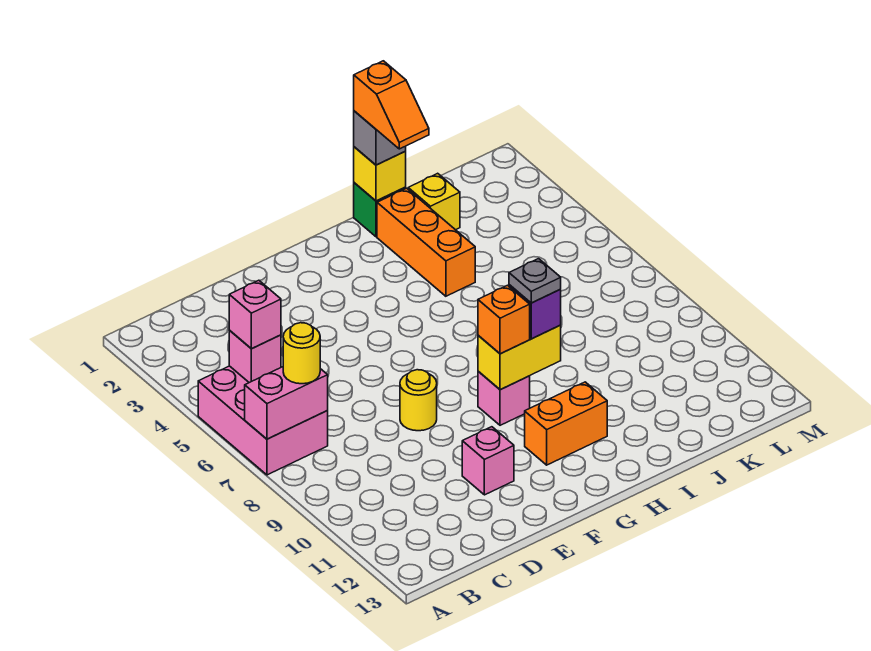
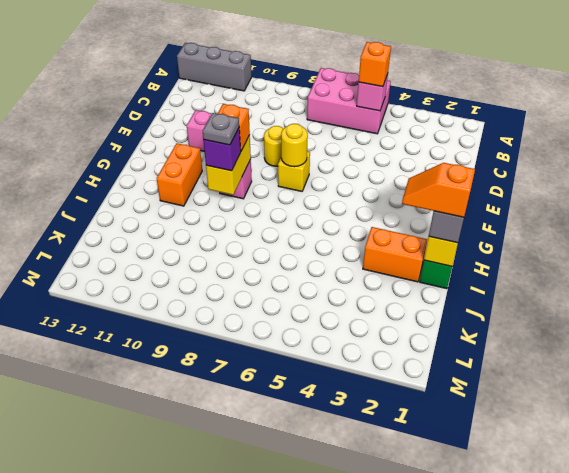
pink 1x2 brick [245,367,328,439] -> none
none -> grey 1x3 brick [177,43,251,91]
pink 1x1 brick [229,280,281,349] -> orange 1x1 brick [359,42,391,87]
yellow 1x1 round brick [283,323,320,384] -> yellow 1x1 round brick moved to [281,124,308,167]
orange 1x3 brick [377,188,475,296] -> orange 1x2 brick [363,227,427,282]
yellow 1x1 brick [408,173,460,230] -> yellow 1x1 brick moved to [278,151,310,191]

